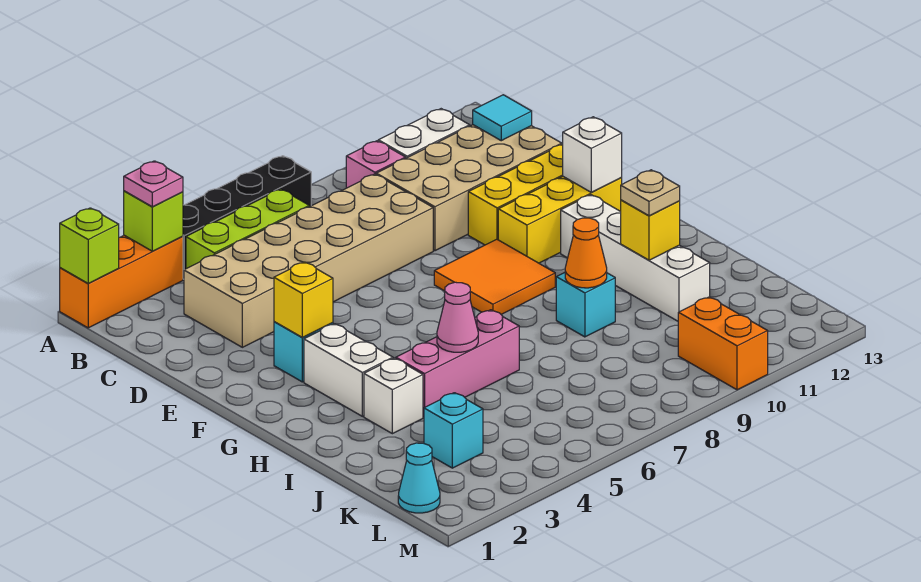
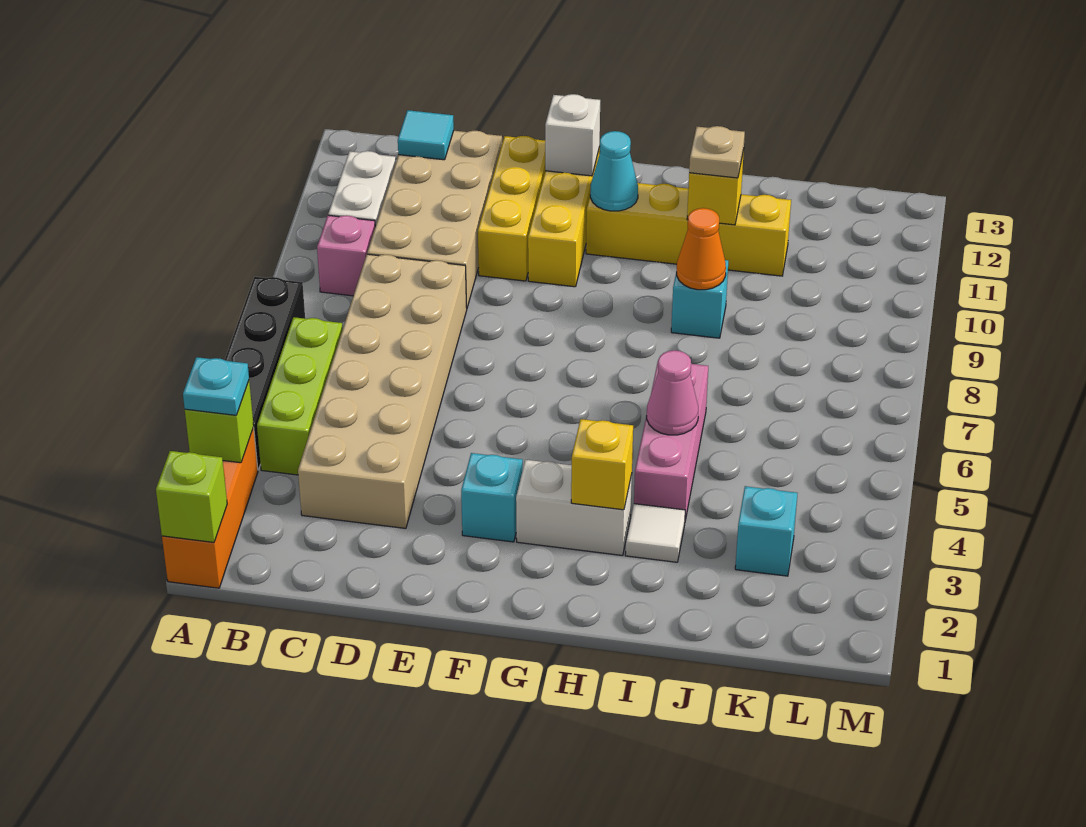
pink 1x1 plate [124,161,183,207] -> cyan 1x1 plate [183,357,249,415]
yellow 1x1 brick [274,262,333,337] -> yellow 1x1 brick moved to [571,419,633,510]
orange 2x2 tile [434,239,555,314] -> none
white 1x4 brick [561,195,710,321] -> yellow 1x4 brick [586,183,791,276]
white 1x1 brick [364,358,423,434] -> white 1x1 tile [625,504,685,562]
cyan 1x1 cone [398,443,440,513] -> cyan 1x1 cone moved to [590,131,638,211]
orange 1x2 brick [678,297,768,390] -> none

